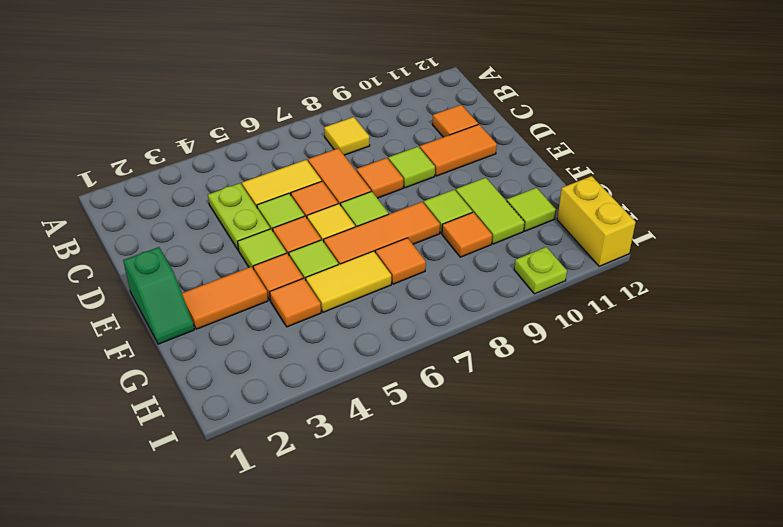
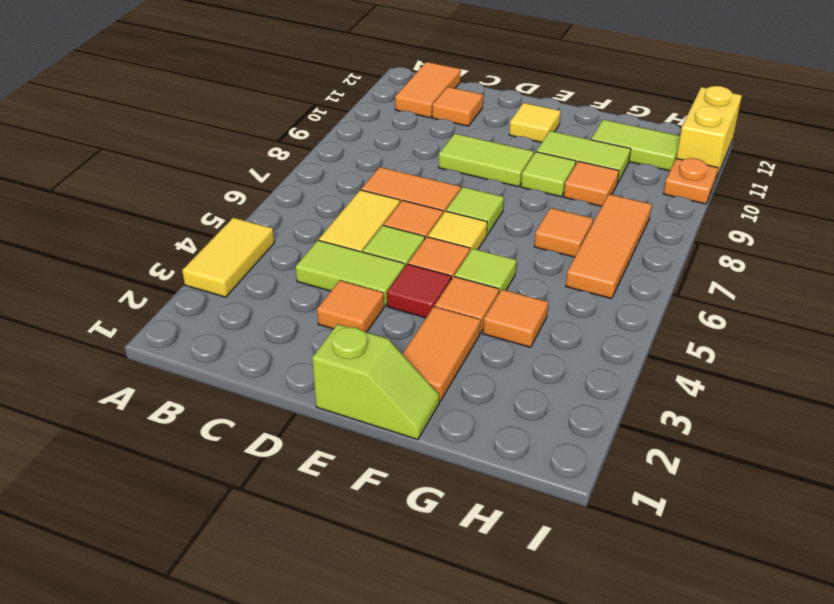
yellow 1x1 tile [324,117,370,155] -> yellow 1x1 tile moved to [509,103,561,142]
lime 1x2 plate [208,183,270,250] -> lime 1x2 tile [296,240,405,306]
orange 1x1 tile [357,158,403,198] -> orange 1x1 tile moved to [317,280,384,332]
lime 1x1 tile [388,147,435,188] -> lime 1x2 tile [439,134,534,187]
orange 1x2 tile [420,124,497,176] -> orange 1x2 tile moved to [395,62,461,118]
green 1x2 slope [123,247,194,344] -> lime 1x2 slope [312,324,439,440]
lime 1x1 tile [238,229,286,269] -> red 1x1 tile [387,264,451,318]
orange 1x3 tile [324,202,440,265] -> orange 1x3 tile moved to [566,194,652,299]
yellow 1x2 tile [306,251,391,312] -> yellow 1x2 tile moved to [182,218,274,297]
lime 1x1 tile [507,188,556,231] -> lime 1x2 tile [591,120,680,171]
yellow 1x2 brick [557,176,636,266] -> yellow 1x2 brick turned to [676,86,742,179]
lime 1x1 plate [514,247,567,294] -> orange 1x1 plate [664,158,718,204]

